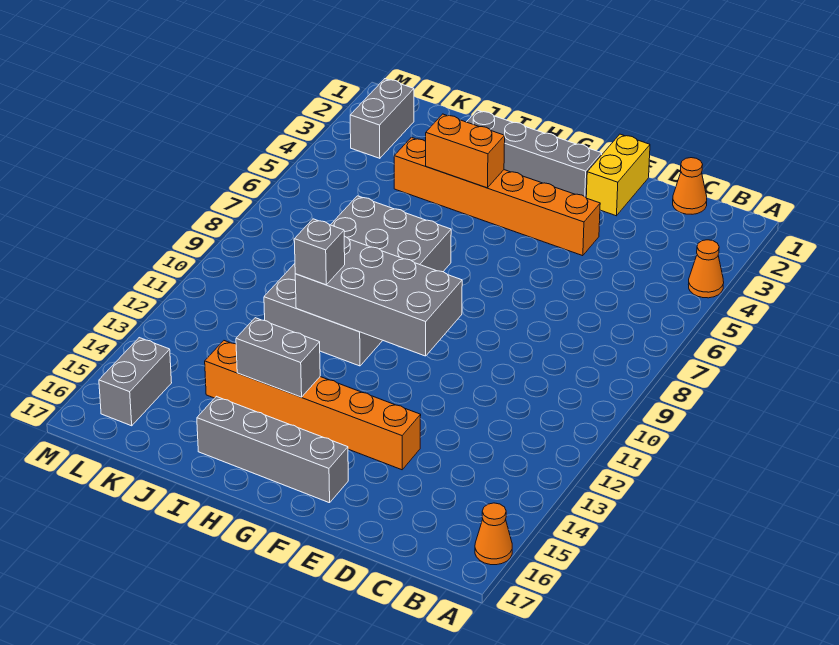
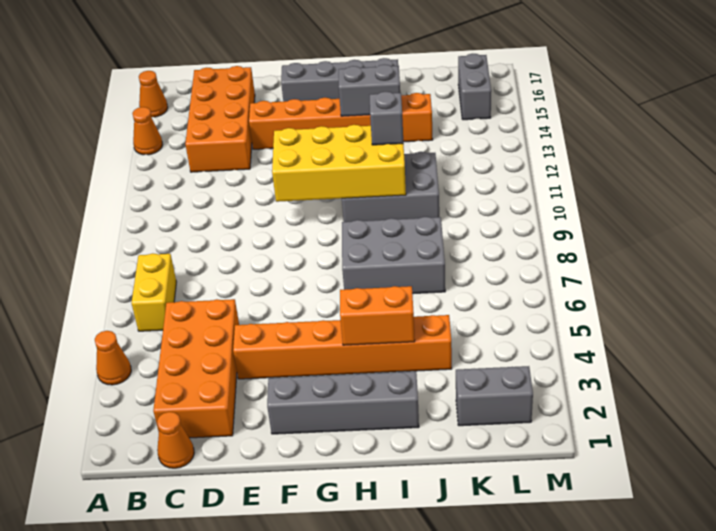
none -> orange 1x1 cone [132,107,163,155]
none -> orange 2x4 brick [153,299,239,438]
none -> orange 2x4 brick [185,66,255,172]
yellow 1x2 brick [586,134,650,216] -> yellow 1x2 brick moved to [132,253,176,331]
grey 2x4 brick [295,236,462,356] -> yellow 2x4 brick [272,125,406,202]
grey 1x2 brick [350,79,414,158] -> grey 1x2 brick turned to [456,366,533,426]

